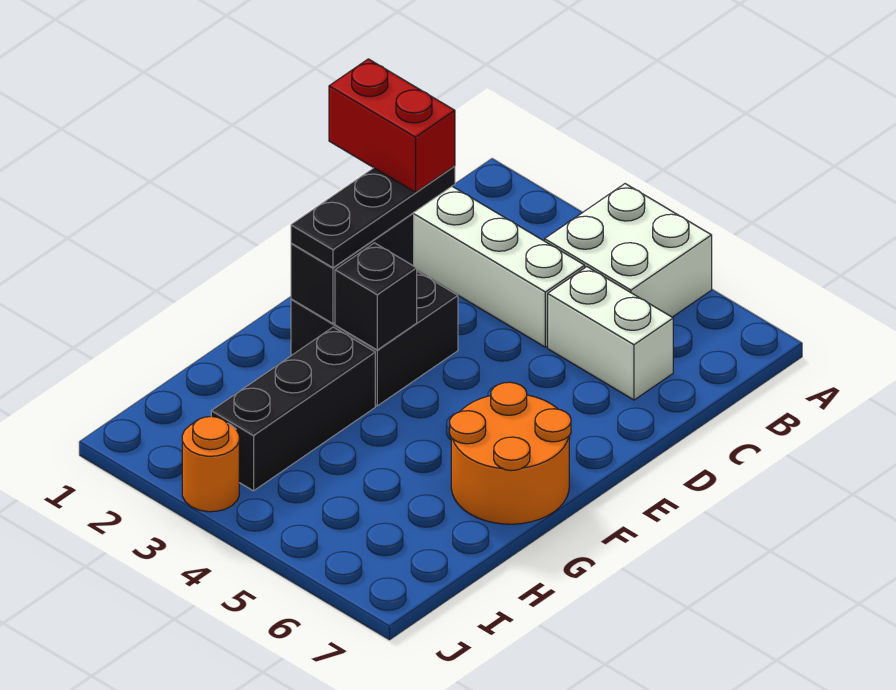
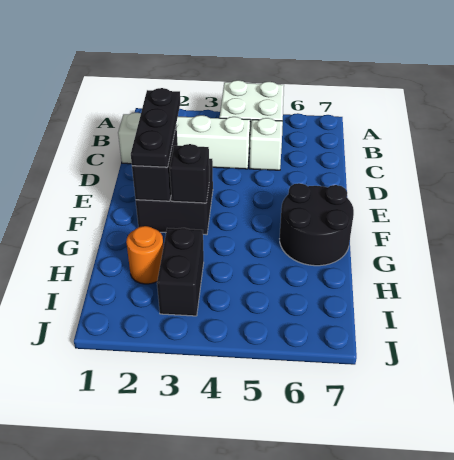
white 1x2 brick [548,267,673,400] -> white 1x1 brick [249,118,283,170]
red 1x2 brick [329,59,455,192] -> none
orange 2x2 round brick [450,382,571,524] -> black 2x2 round brick [280,183,354,266]
black 1x3 brick [211,327,375,491] -> black 1x2 brick [157,228,204,316]
orange 1x1 round brick [182,417,239,512] -> orange 1x1 round brick moved to [126,226,164,284]

